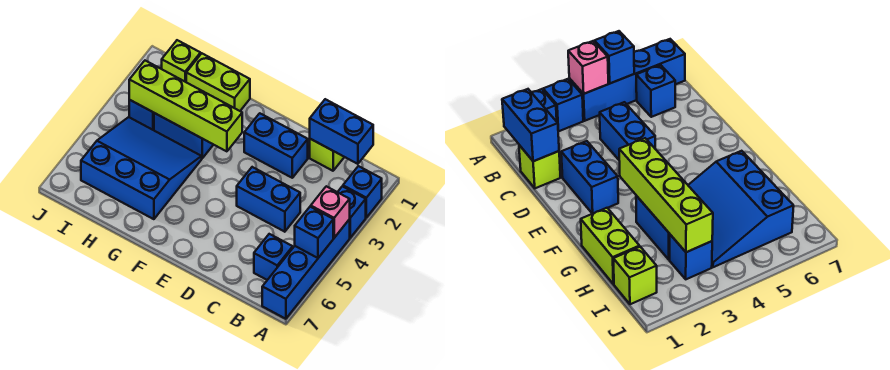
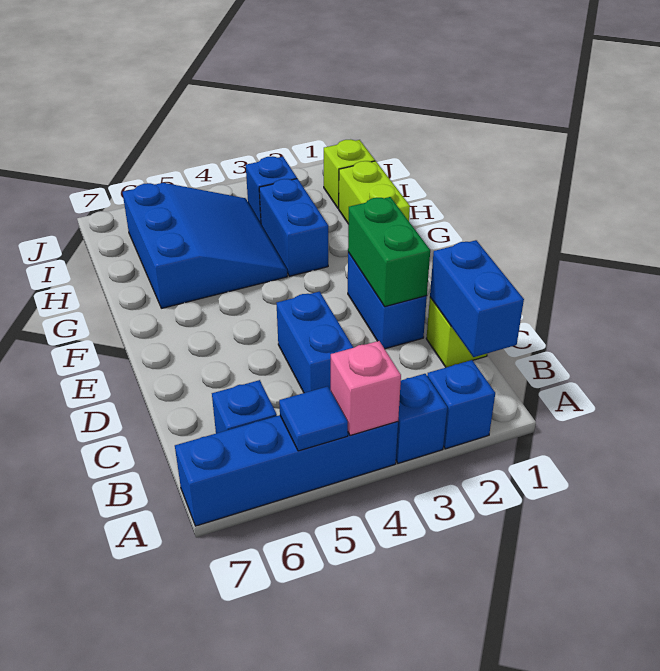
blue 1x1 brick [295,207,333,258] -> blue 1x1 tile [279,386,348,451]
none -> green 1x2 brick [348,197,430,307]
lime 1x4 brick [129,61,242,151] -> none

